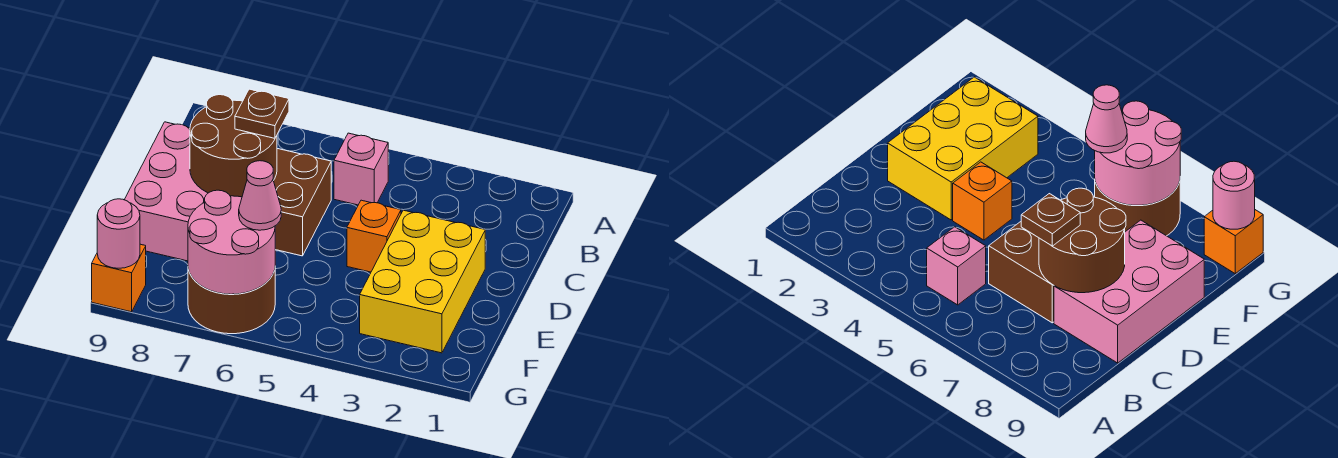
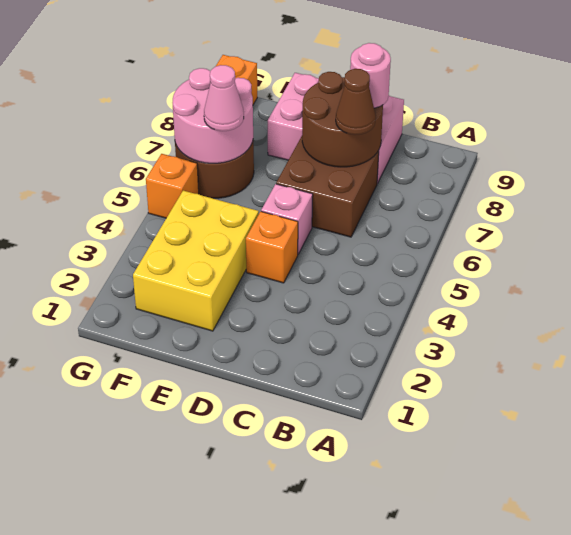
pink 1x1 brick [334,133,388,205] -> pink 1x1 brick moved to [261,184,313,254]
brown 1x1 plate [235,89,289,138] -> brown 1x1 cone [336,69,376,135]
yellow 2x3 brick [360,210,485,353] -> yellow 2x3 brick turned to [133,191,259,331]
none -> orange 1x1 brick [146,154,199,218]
pink 1x1 round brick [97,199,140,268] -> pink 1x1 round brick moved to [350,43,391,108]

